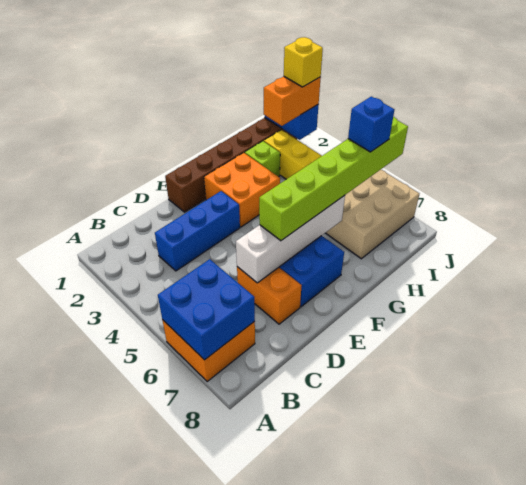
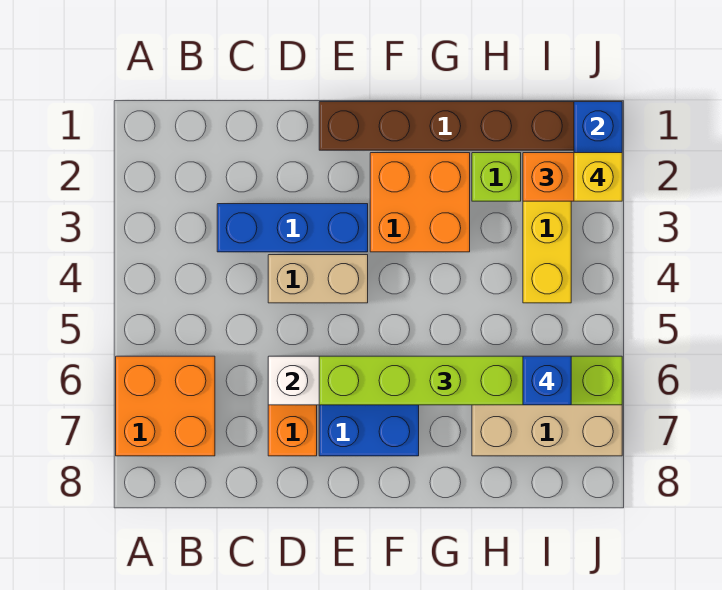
blue 2x2 brick [158,259,255,360] -> none
none -> tan 1x2 brick [268,255,368,303]

